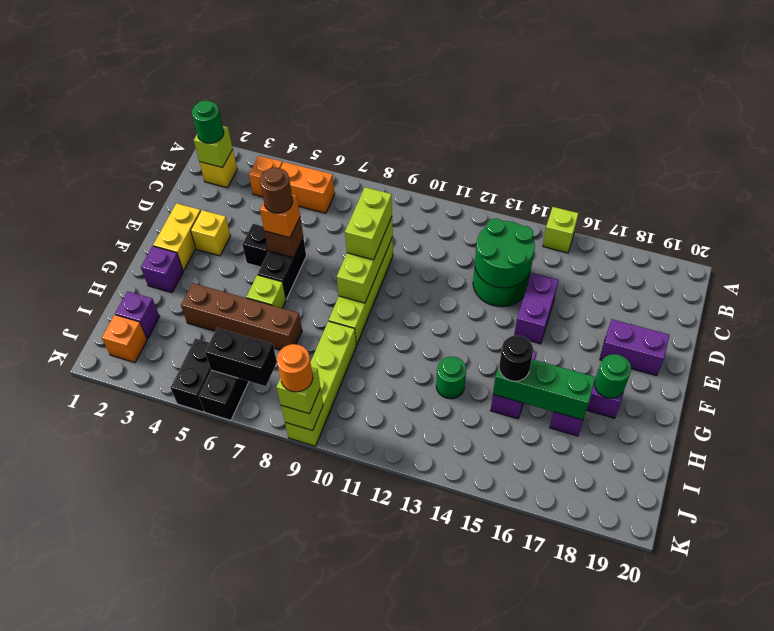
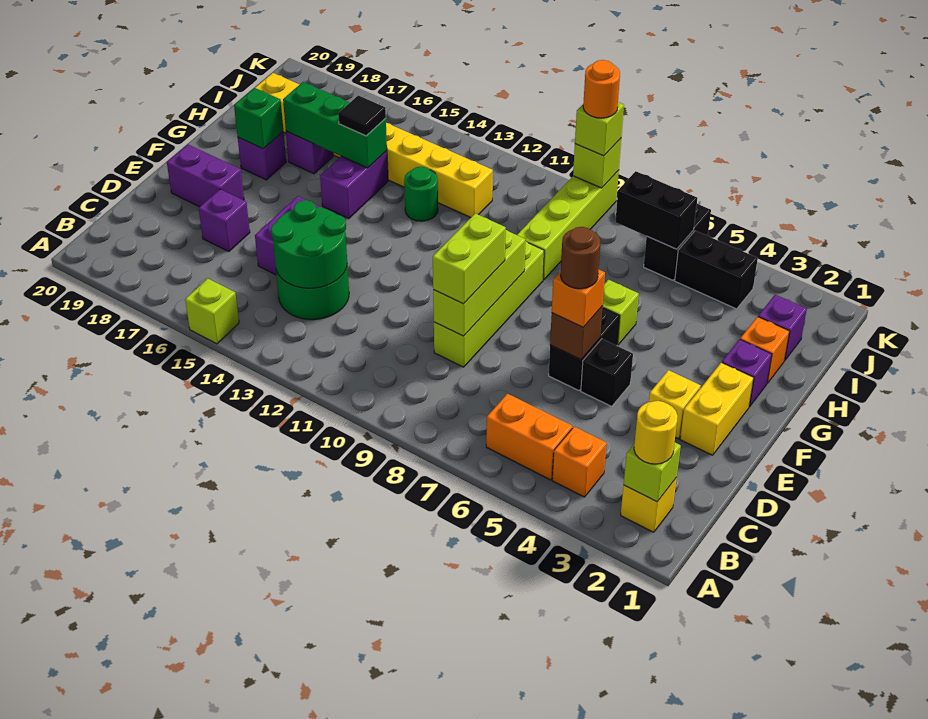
green 1x1 round brick [192,101,224,143] -> yellow 1x1 round brick [634,401,678,464]
none -> purple 1x1 brick [199,189,250,252]
green 1x1 round brick [595,354,631,398] -> green 1x1 brick [234,88,283,149]
brown 1x4 brick [181,283,302,350] -> none
black 1x1 round brick [499,335,533,381] -> black 1x1 tile [338,95,386,136]
none -> yellow 1x8 brick [255,73,493,218]
orange 1x1 brick [102,315,147,362] -> orange 1x1 brick moved to [740,317,789,383]
black 1x2 brick [171,338,211,412] -> black 1x2 brick turned to [675,231,758,309]

